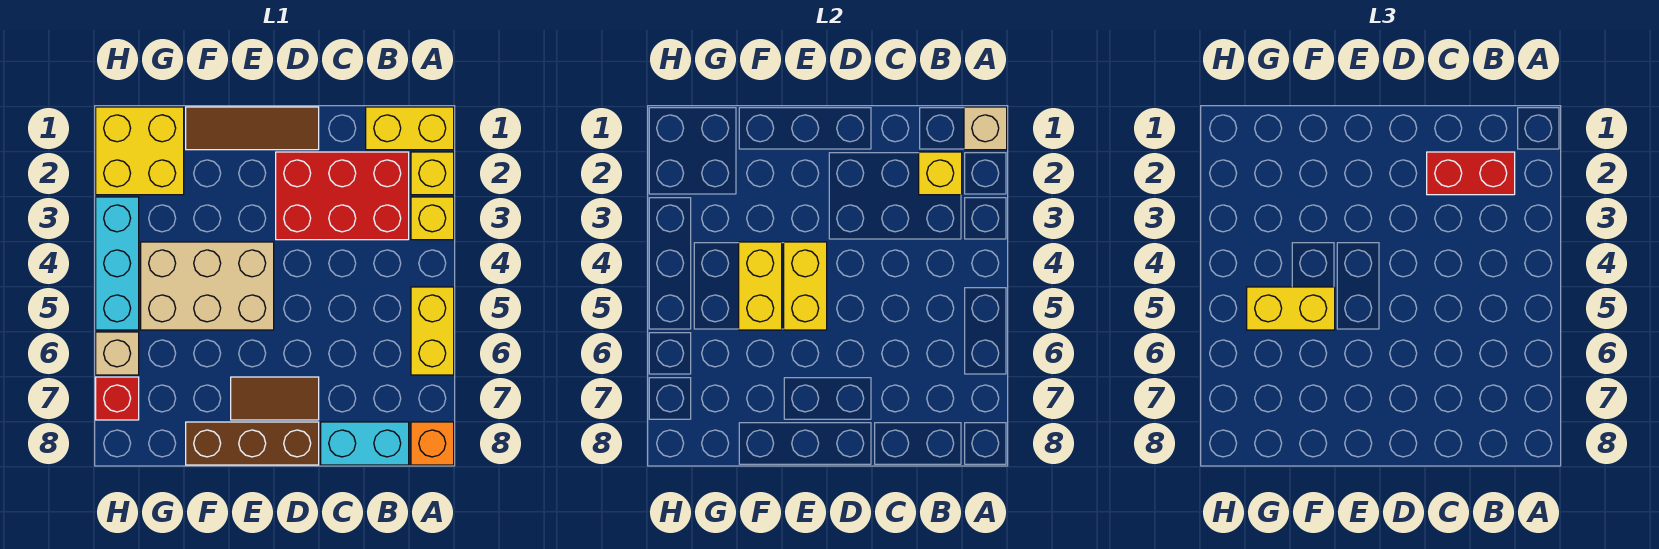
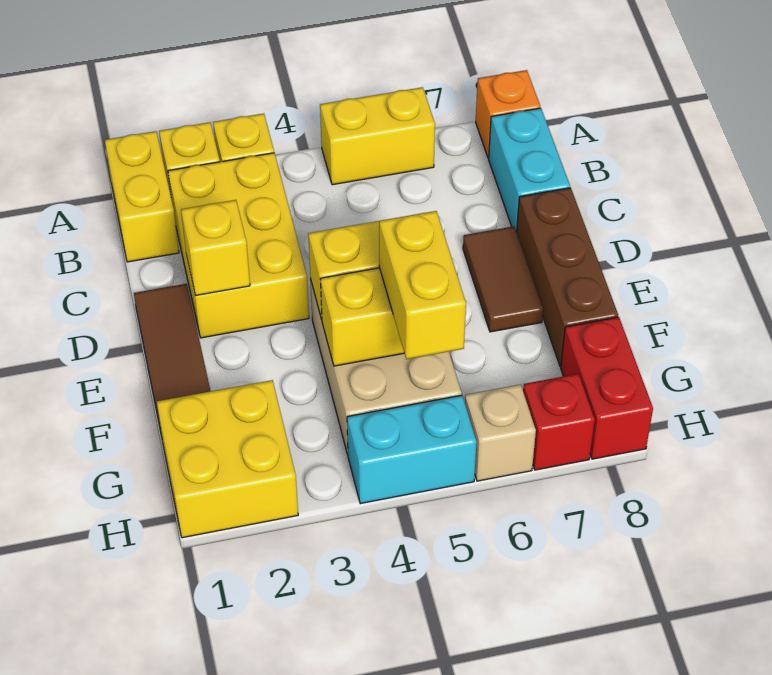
tan 1x1 brick [964,107,1007,150] -> none
red 2x3 brick [276,152,409,240] -> yellow 2x3 brick [168,153,309,338]
yellow 1x1 brick [919,152,962,195] -> yellow 1x1 brick moved to [181,200,250,296]
red 1x2 brick [1427,152,1515,195] -> red 1x2 brick moved to [561,317,653,459]
cyan 1x3 brick [96,197,139,330] -> cyan 1x2 brick [347,395,477,504]

